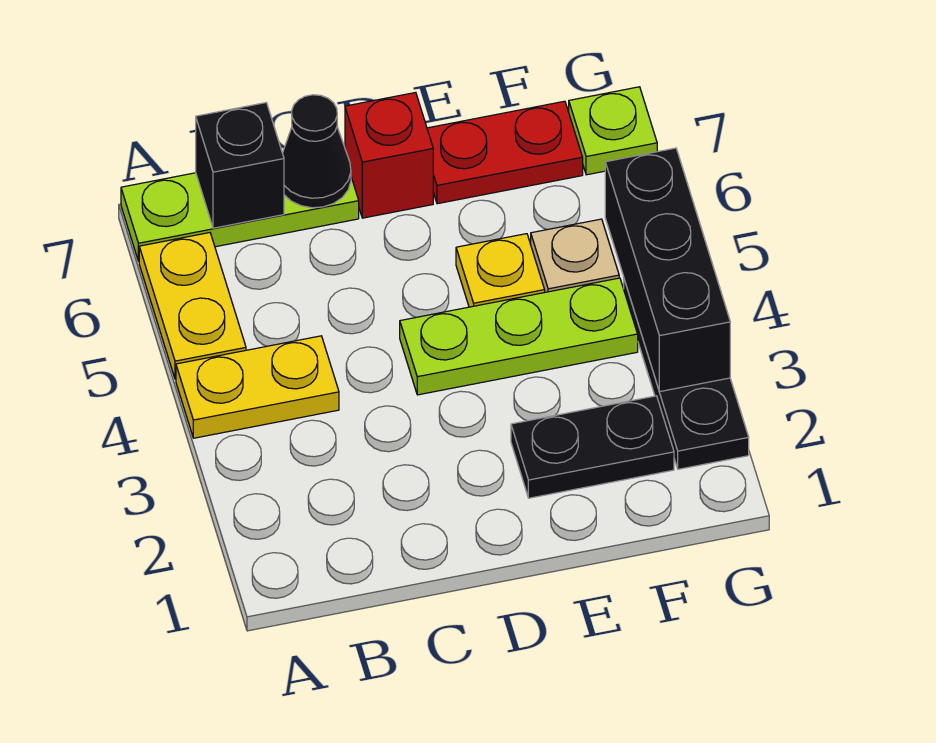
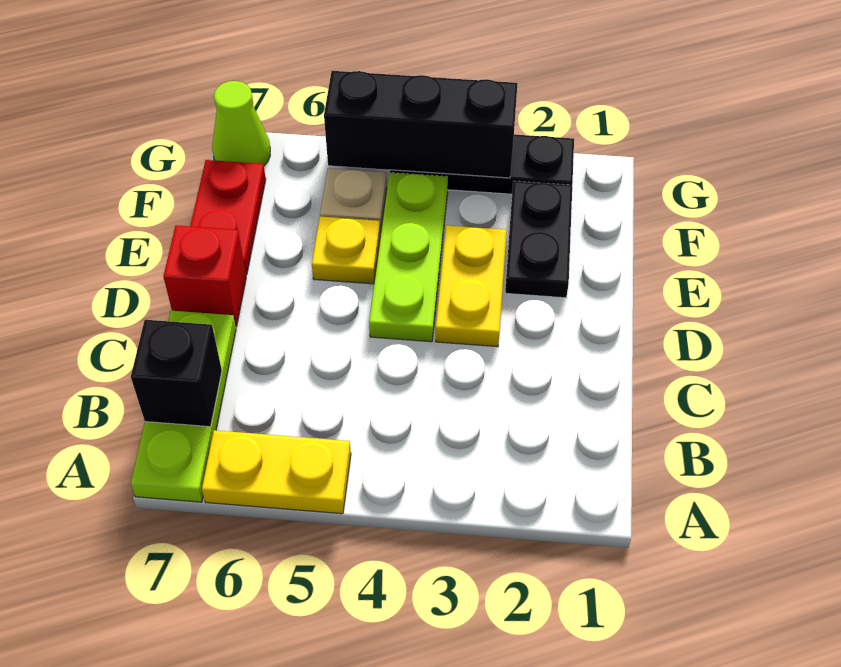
yellow 1x2 plate [176,336,339,438] -> yellow 1x2 plate moved to [436,225,507,347]
black 1x1 cone [283,95,351,208] -> none
lime 1x1 plate [569,87,657,175] -> lime 1x1 cone [212,81,270,166]

